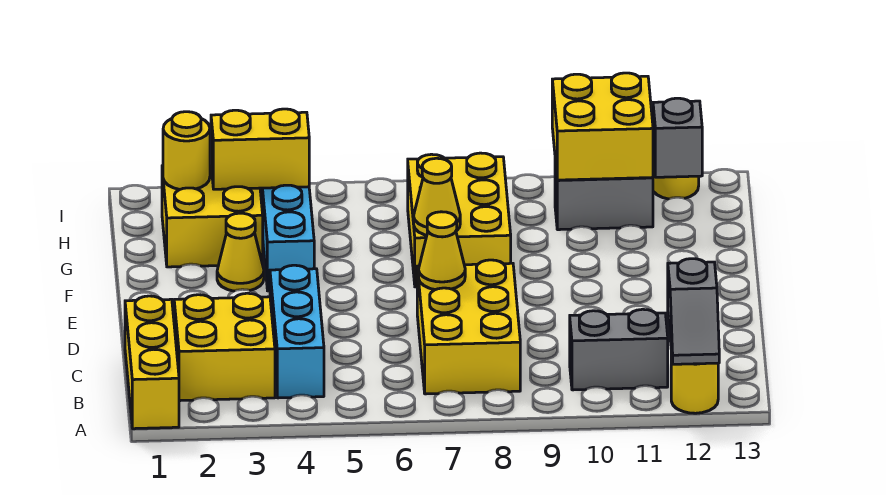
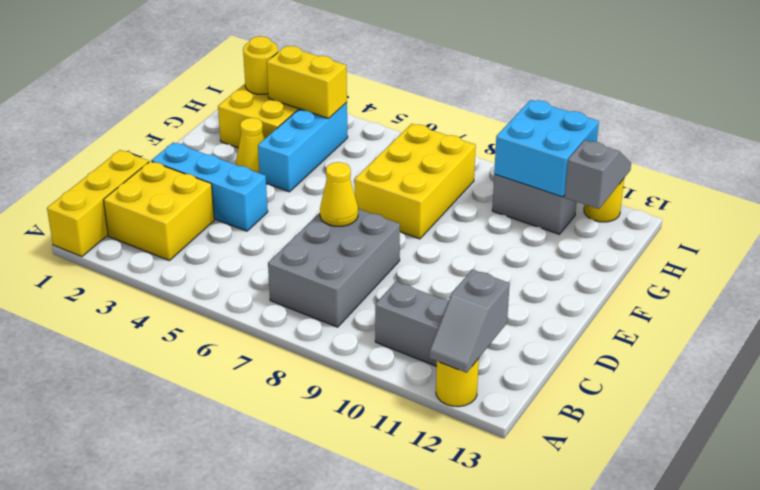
cyan 1x3 brick [270,265,324,398] -> cyan 1x3 brick turned to [151,142,268,231]
yellow 2x3 brick [417,260,520,394] -> grey 2x3 brick [268,209,400,327]
yellow 1x1 cone [414,158,460,235] -> none
yellow 2x2 brick [552,73,653,180] -> cyan 2x2 brick [494,100,599,197]

